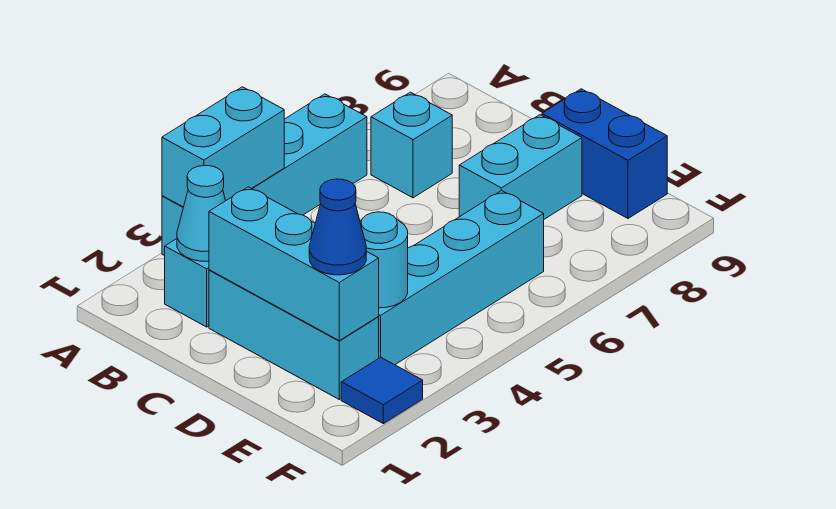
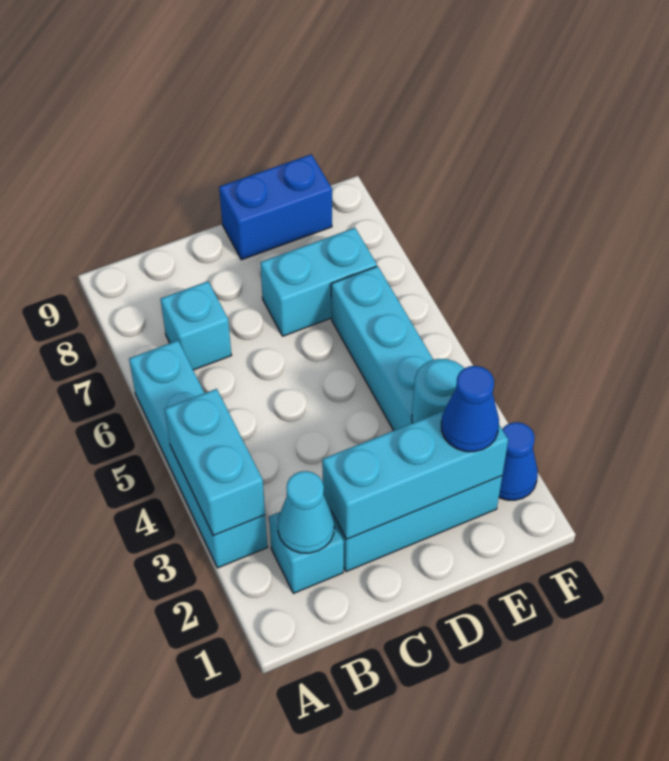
cyan 1x2 brick [459,115,582,219] -> cyan 1x2 brick turned to [260,228,377,336]
blue 1x1 tile [341,357,423,424] -> blue 1x1 cone [499,422,538,500]

